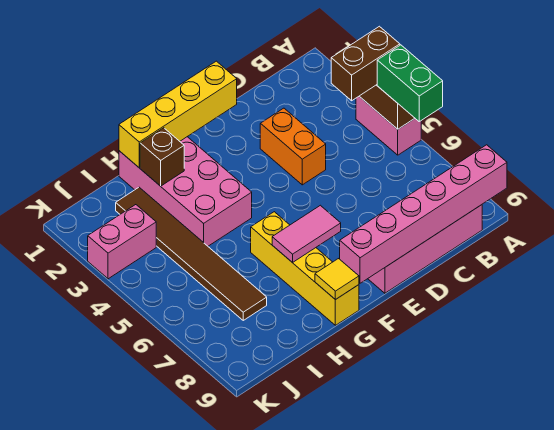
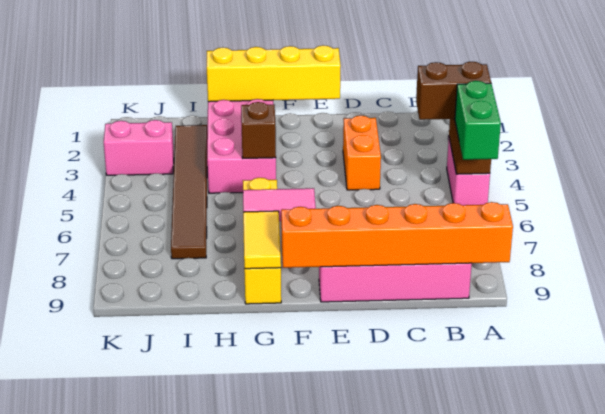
pink 1x6 brick [340,145,507,283] -> orange 1x6 brick [281,202,513,268]
yellow 1x1 tile [315,259,359,300] -> yellow 1x2 tile [243,211,281,269]
brown 1x1 brick [140,128,184,186] -> brown 1x1 brick moved to [241,102,276,158]

